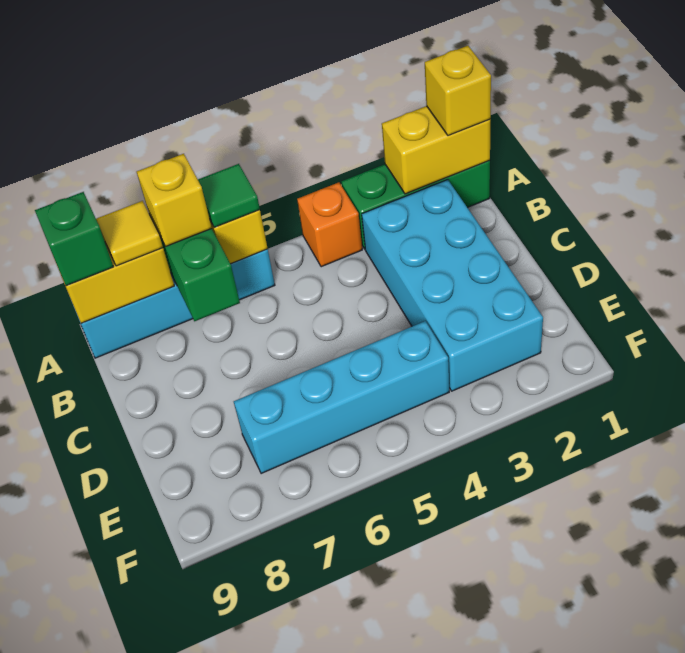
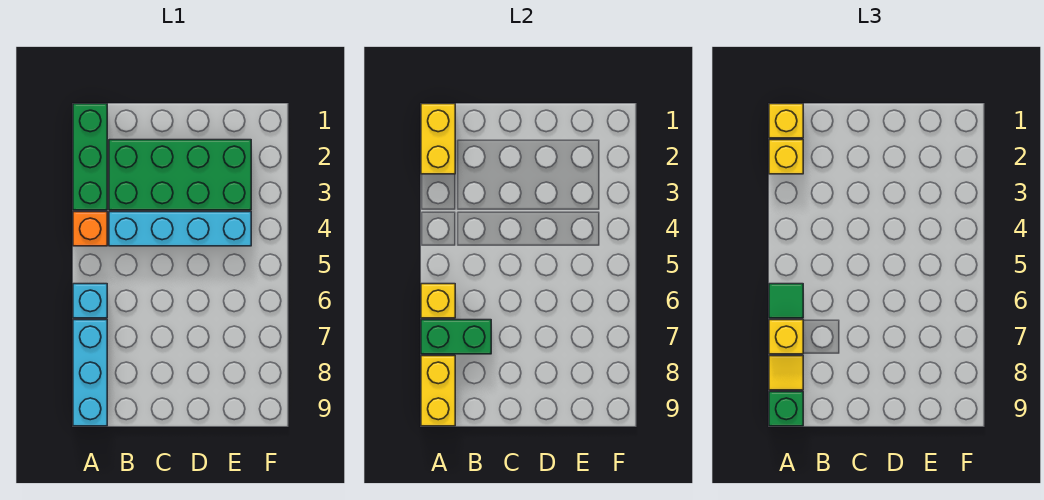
none -> yellow 1x1 brick [769,140,803,174]
cyan 2x4 brick [362,180,543,391] -> green 2x4 brick [109,140,251,210]
cyan 1x4 brick [234,321,449,474] -> cyan 1x4 brick turned to [109,212,251,246]

